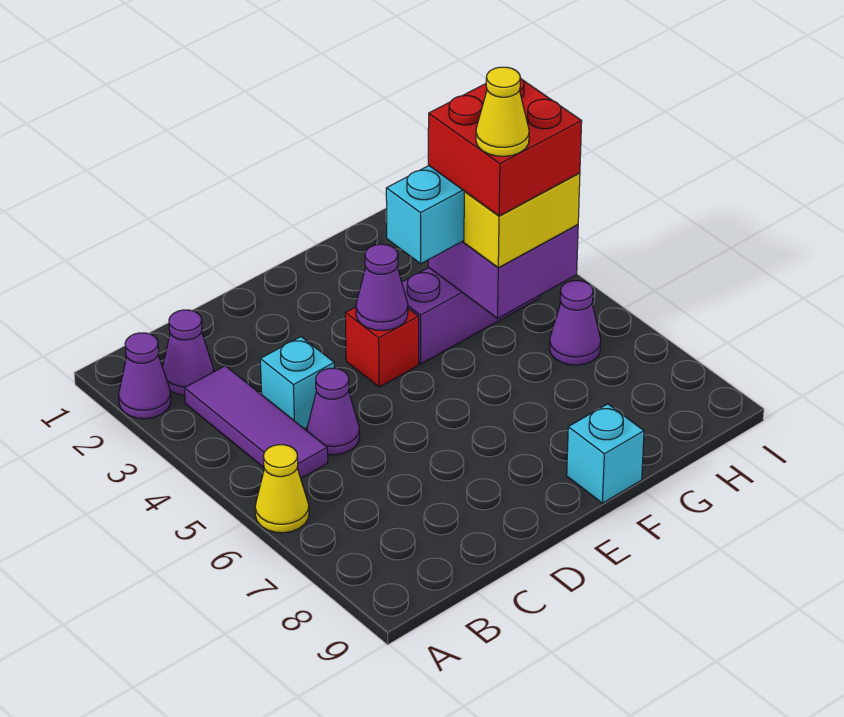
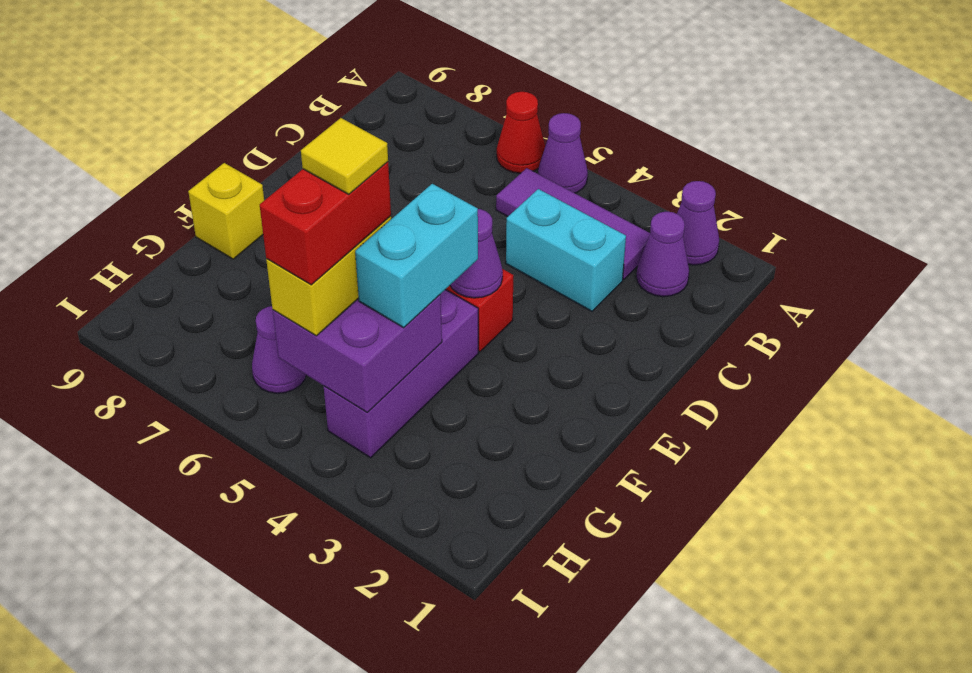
yellow 1x1 cone [255,445,309,533] -> red 1x1 cone [497,92,545,173]
cyan 1x1 brick [260,337,334,429] -> cyan 1x2 brick [506,189,626,311]
purple 1x1 cone [307,368,360,455] -> purple 1x1 cone moved to [538,113,588,193]
cyan 1x1 brick [567,404,644,503] -> yellow 1x1 brick [188,163,264,259]
red 2x2 brick [428,78,582,216] -> red 1x2 brick [260,162,391,285]
yellow 1x1 cone [476,67,529,156] -> yellow 1x1 tile [301,118,388,194]

